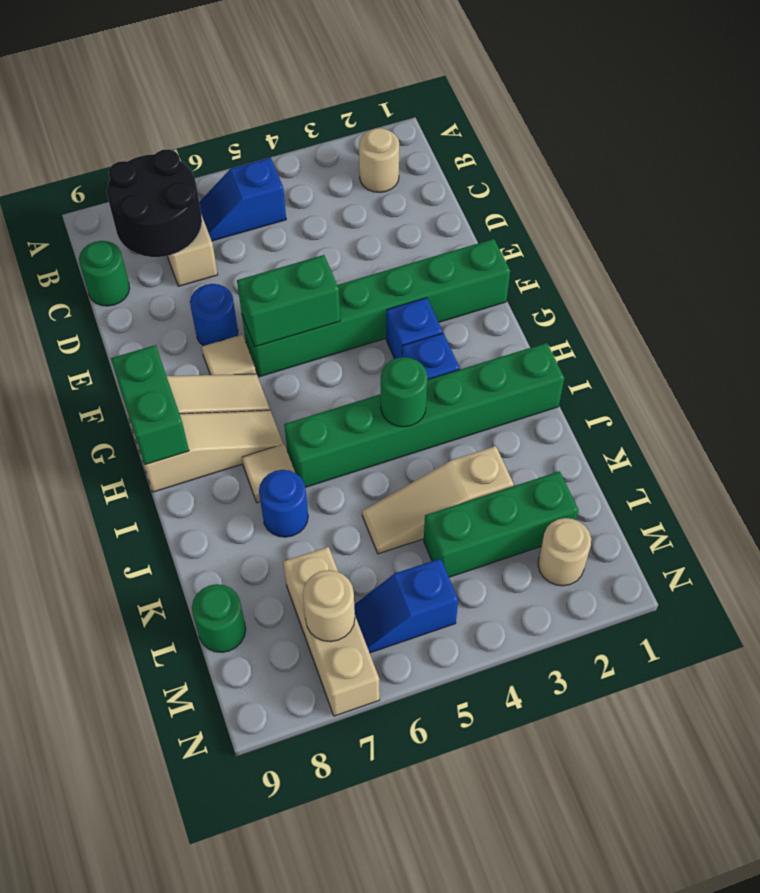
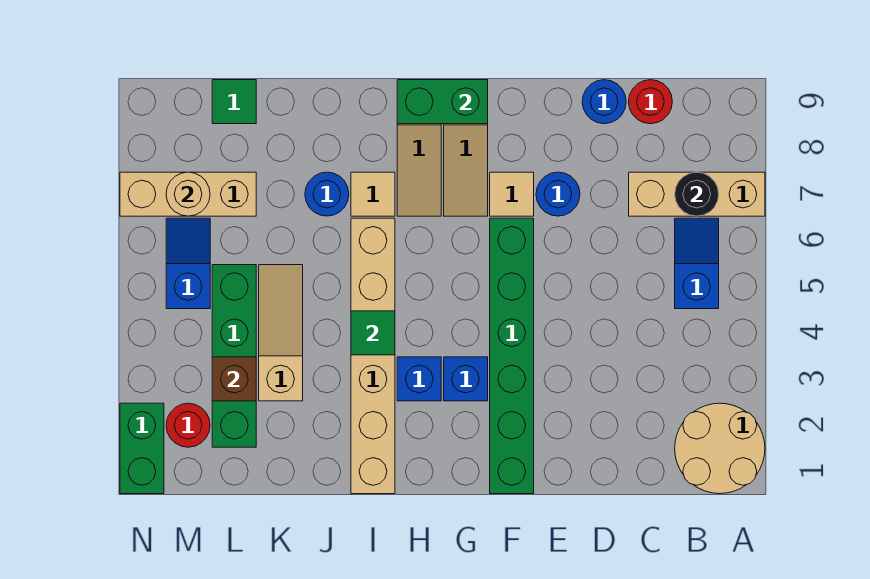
tan 1x1 round brick [359,128,399,192] -> tan 2x2 round brick [675,403,765,494]
black 2x2 round brick [107,149,202,257] -> black 1x1 round brick [675,172,719,216]
green 1x1 round brick [79,241,130,306] -> red 1x1 round brick [629,80,672,124]
none -> blue 1x1 round brick [582,80,626,124]
green 1x2 brick [237,255,340,347] -> green 1x2 brick moved to [120,403,164,494]
green 1x6 brick [284,343,564,487] -> tan 1x6 brick [351,218,395,494]
green 1x1 round brick [381,357,428,427] -> green 1x1 tile [351,311,395,355]
green 1x3 brick [424,471,579,577] -> green 1x4 brick [212,265,256,447]
none -> brown 1x1 brick [212,357,256,401]
green 1x1 round brick [192,584,246,652] -> green 1x1 tile [212,80,256,124]
tan 1x1 round brick [538,518,591,586] -> red 1x1 round brick [166,403,210,447]

